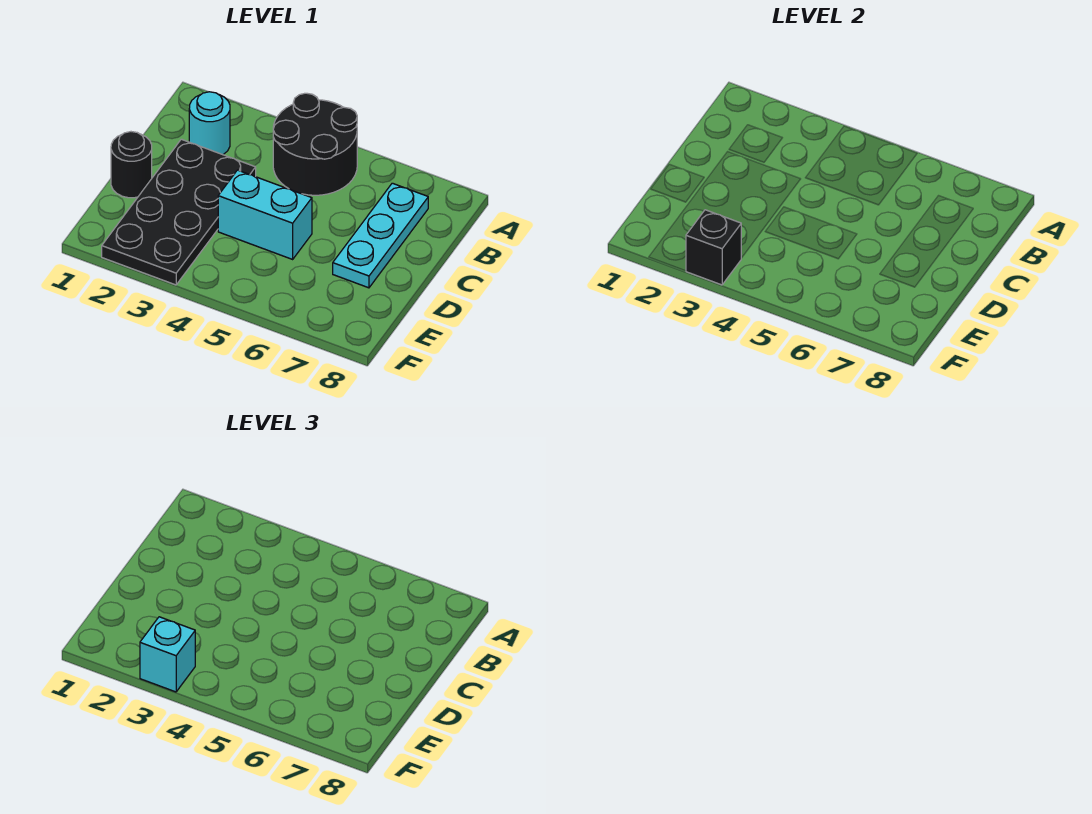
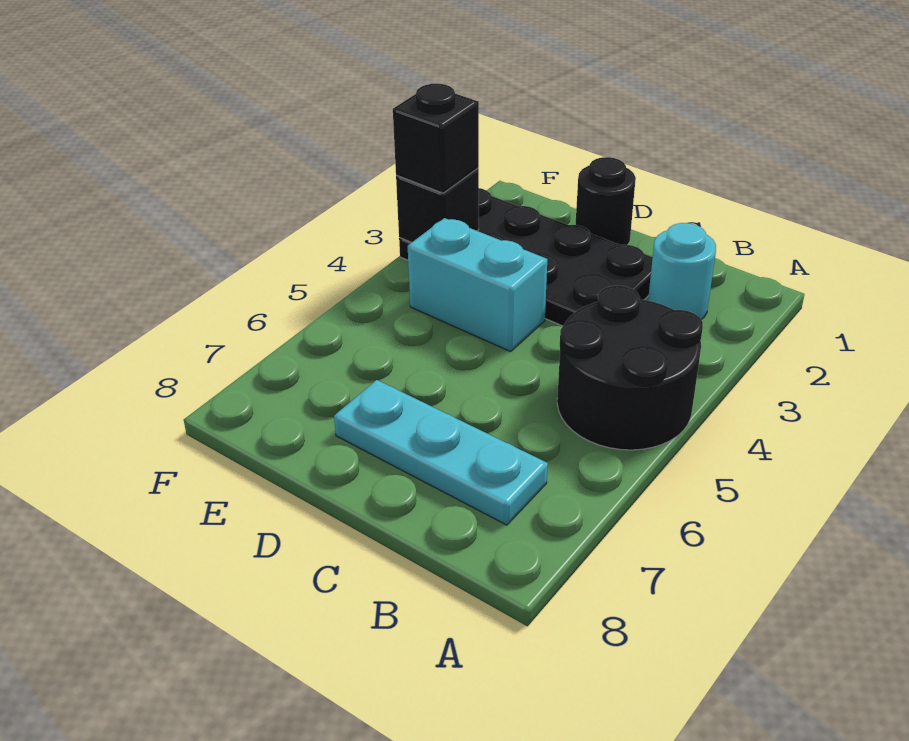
cyan 1x2 brick [218,170,312,259] -> cyan 1x2 brick turned to [408,218,547,352]
cyan 1x1 brick [140,617,195,692] -> black 1x1 brick [393,84,479,193]

